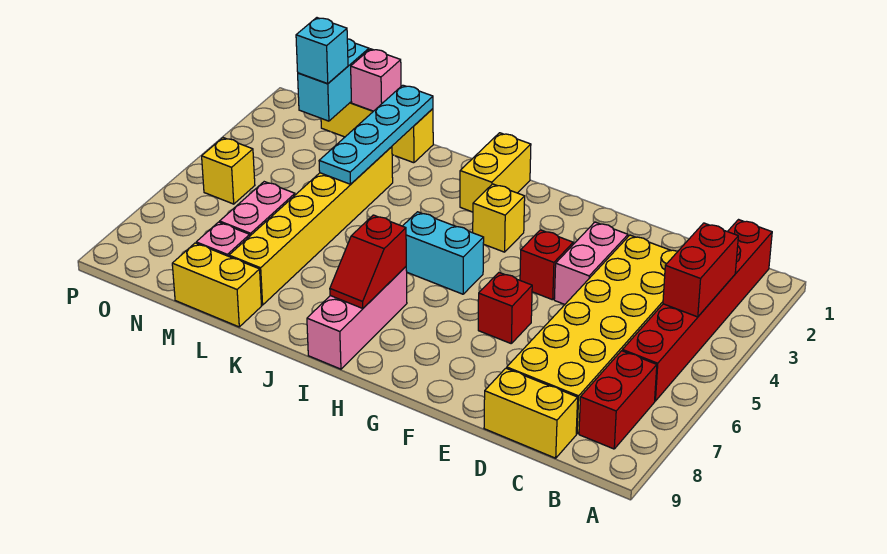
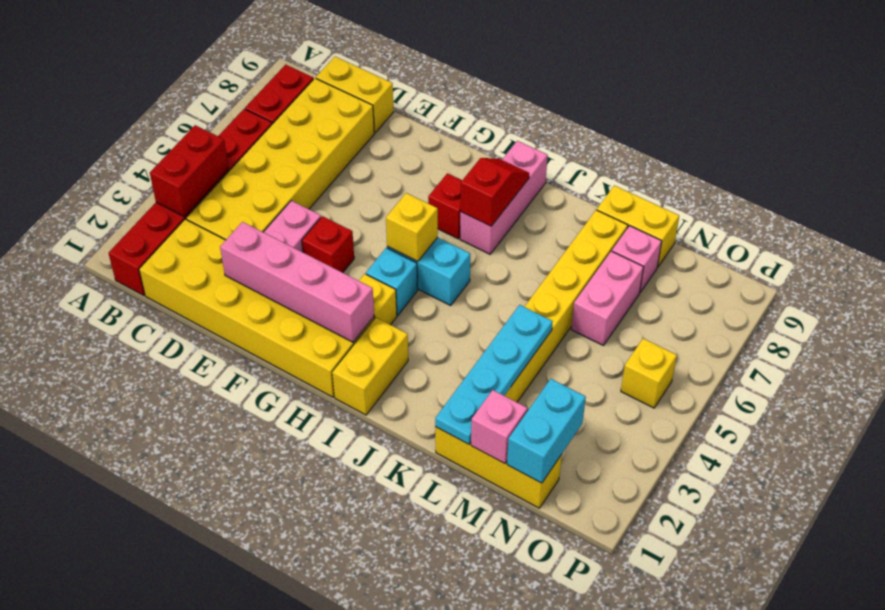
none -> yellow 2x6 brick [139,219,374,397]
none -> pink 1x4 brick [220,222,374,342]
red 1x1 brick [478,273,532,343] -> red 1x1 brick moved to [428,173,462,239]
none -> yellow 1x1 brick [386,193,438,262]
cyan 1x1 brick [296,18,348,83] -> cyan 1x1 brick moved to [366,248,418,315]

